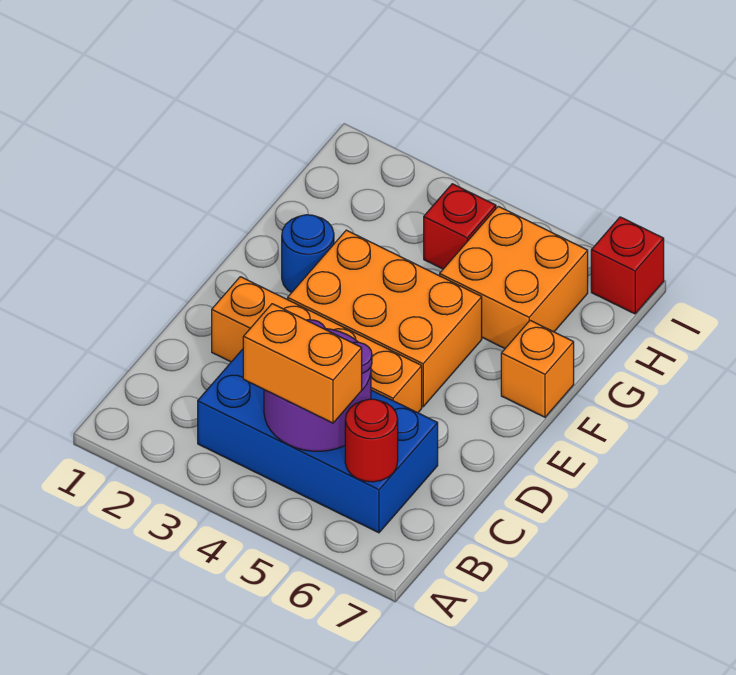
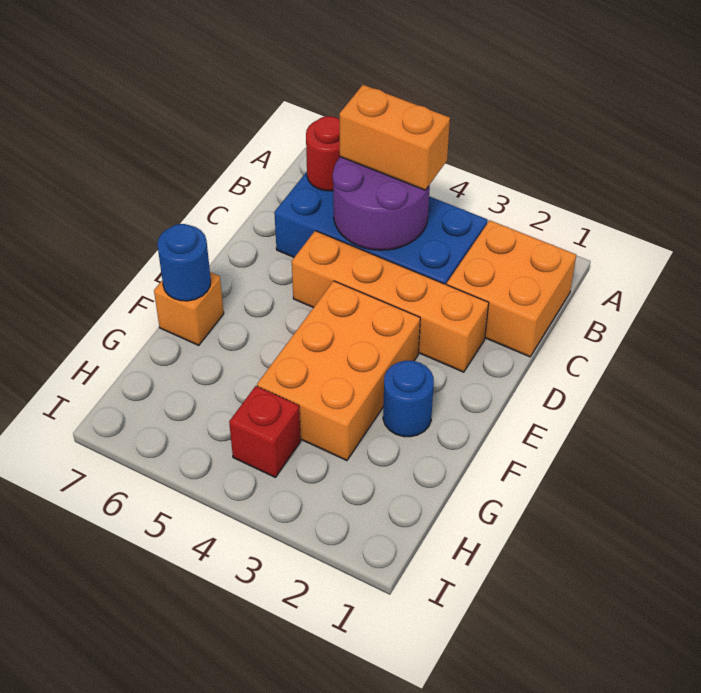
orange 2x3 brick [288,230,482,407] -> orange 2x3 brick turned to [257,281,420,461]
none -> blue 1x1 round brick [157,224,211,301]
orange 2x2 brick [440,206,588,348] -> orange 2x2 brick moved to [447,220,576,357]
red 1x1 brick [591,217,664,314] -> none

